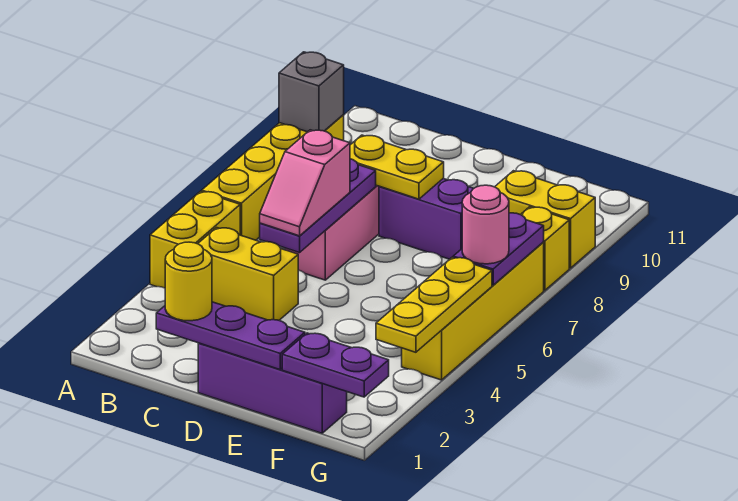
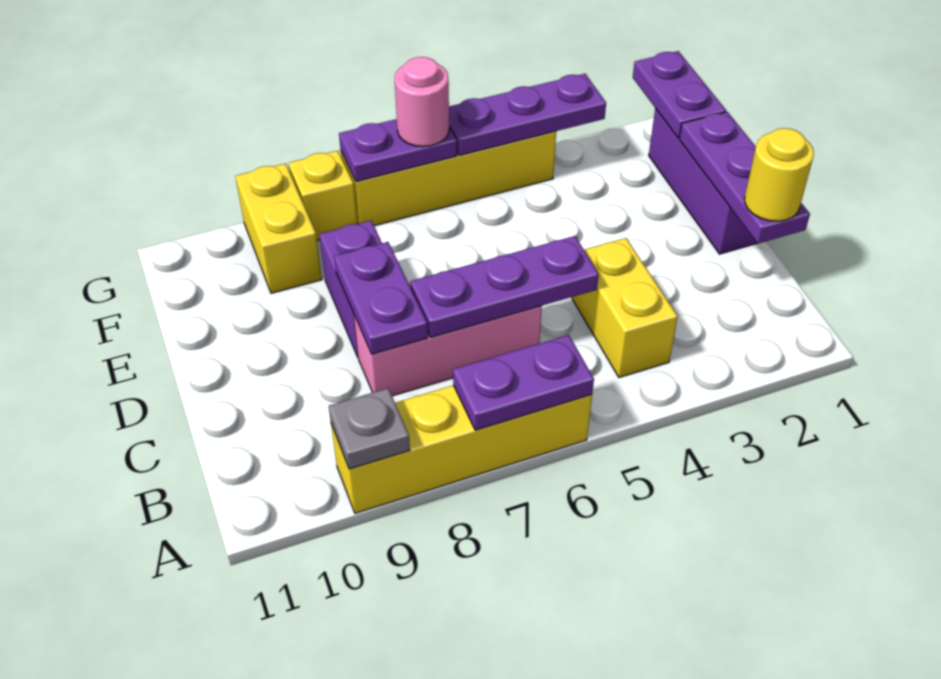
yellow 1x2 brick [150,191,240,288] -> none
none -> purple 1x2 plate [453,335,594,430]
grey 1x1 brick [279,52,344,132] -> grey 1x1 plate [329,388,410,469]
pink 1x2 slope [260,130,350,236] -> none
yellow 1x2 plate [350,135,444,199] -> purple 1x2 plate [334,242,428,354]
yellow 1x3 plate [376,257,492,352] -> purple 1x3 plate [449,74,606,155]

